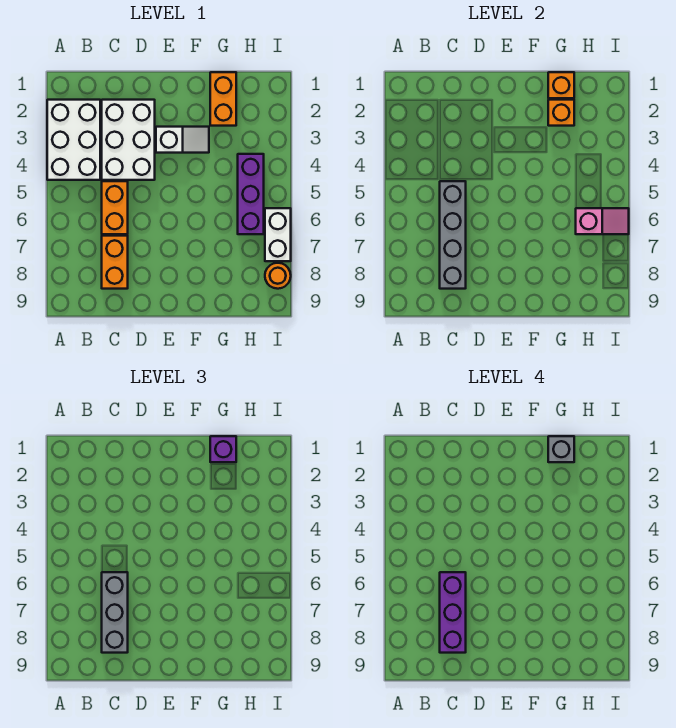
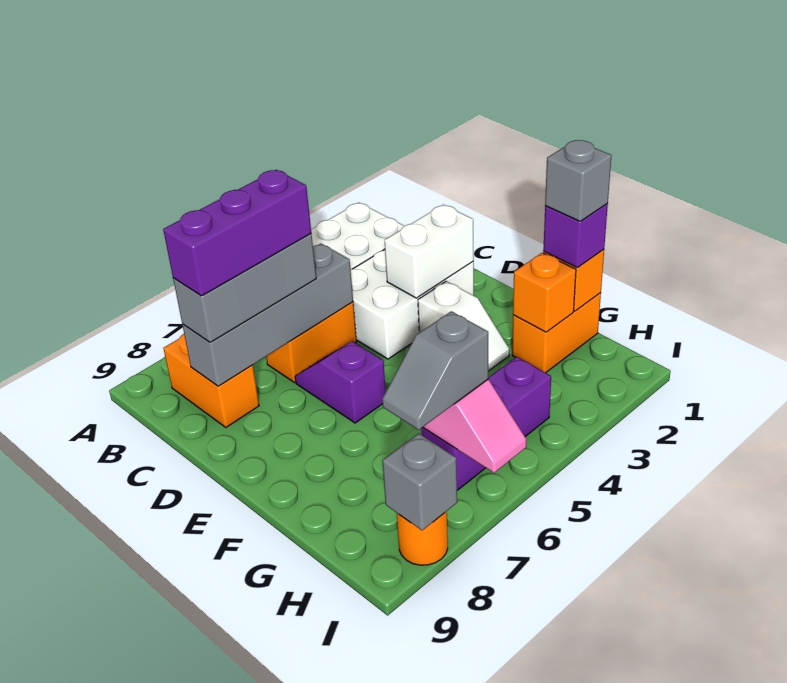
orange 1x2 brick [102,236,128,289] -> orange 1x2 brick turned to [163,334,259,427]
none -> purple 1x2 slope [295,342,386,423]
none -> grey 1x2 slope [382,311,488,430]
white 1x2 brick [265,208,291,261] -> white 1x2 brick moved to [385,205,474,298]
none -> grey 1x1 brick [382,433,457,530]

